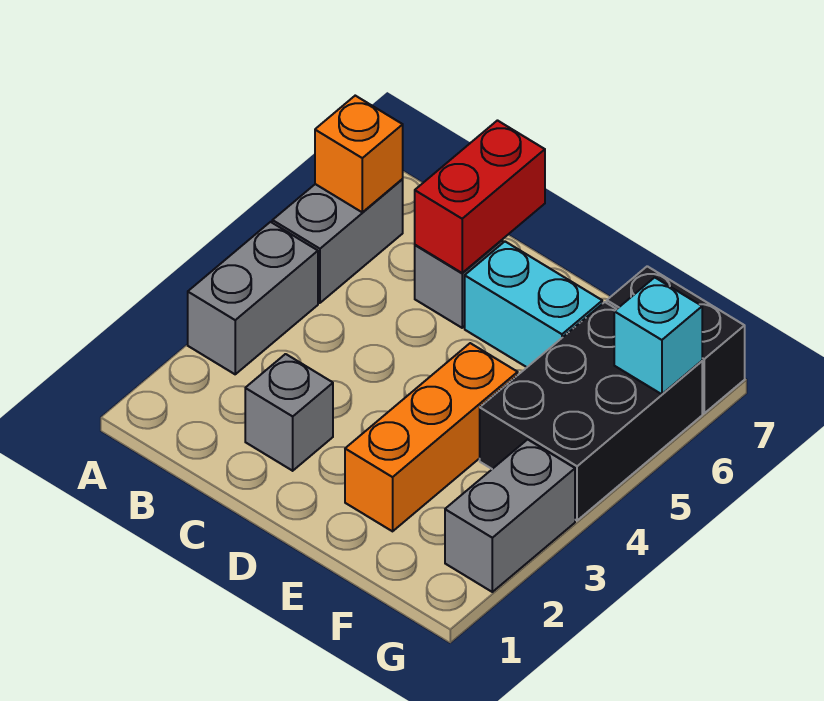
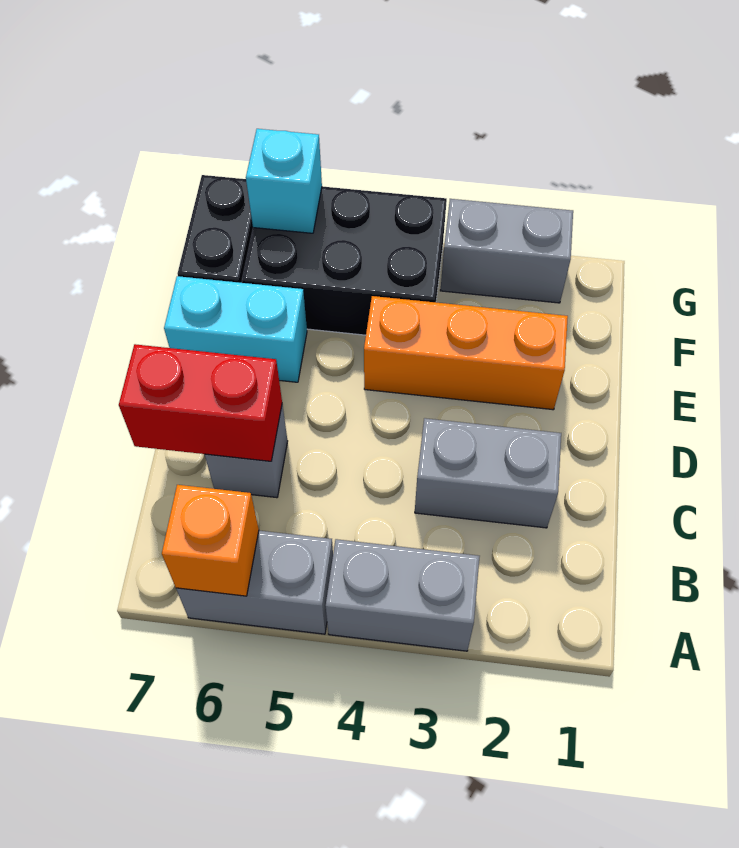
grey 1x1 brick [245,354,333,471] -> grey 1x2 brick [415,418,561,528]
cyan 1x2 brick [465,242,602,367] -> cyan 1x2 brick turned to [164,276,307,382]

